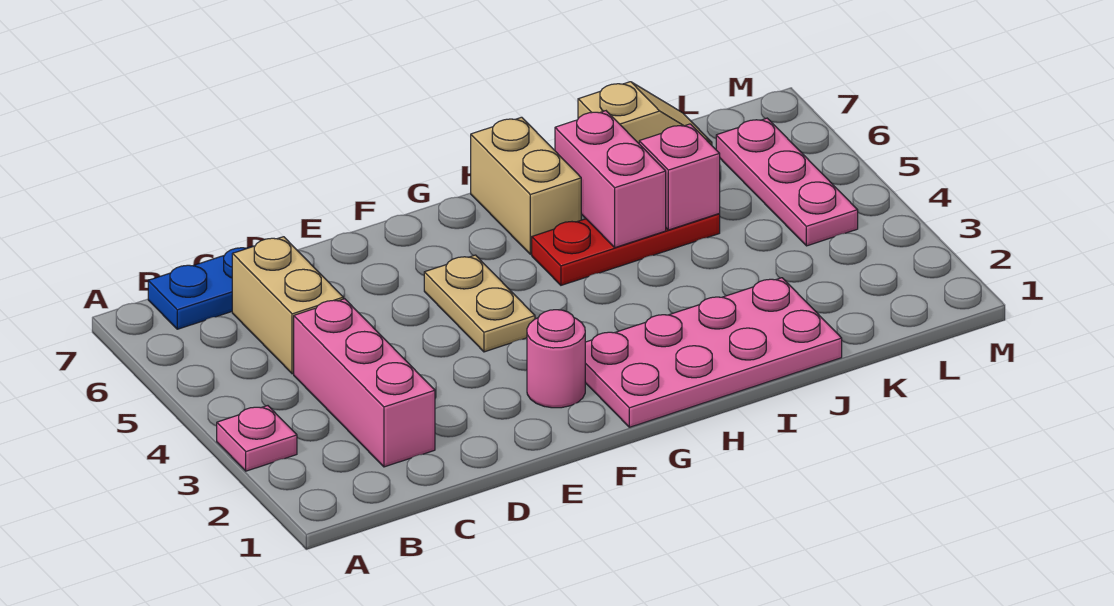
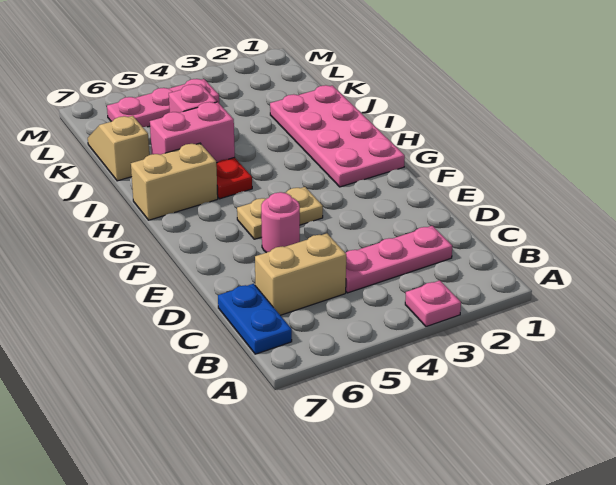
pink 1x3 brick [294,299,435,467] -> pink 1x3 plate [346,226,452,293]
pink 1x1 round brick [527,310,585,408] -> pink 1x1 round brick moved to [261,192,300,253]

